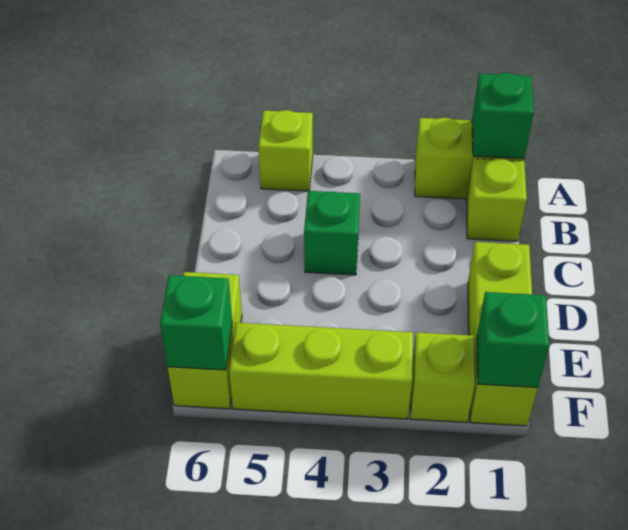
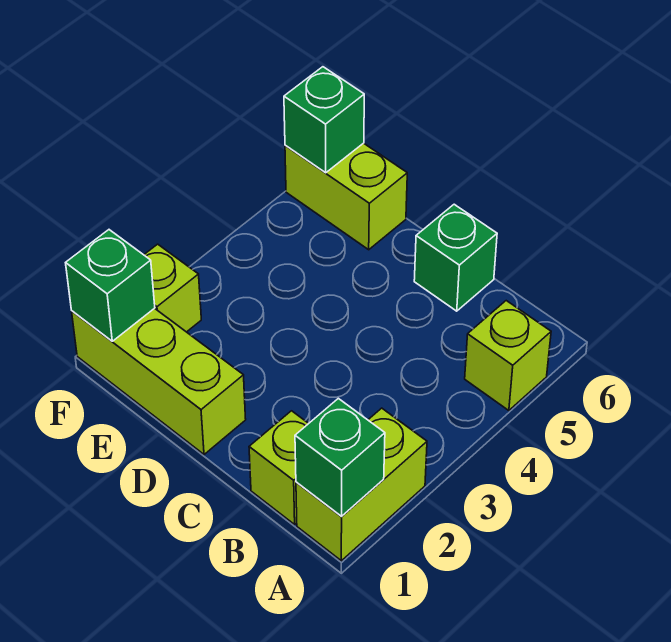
green 1x1 brick [304,191,360,275] -> green 1x1 brick moved to [414,204,497,311]
lime 1x3 brick [229,323,413,419] -> none

